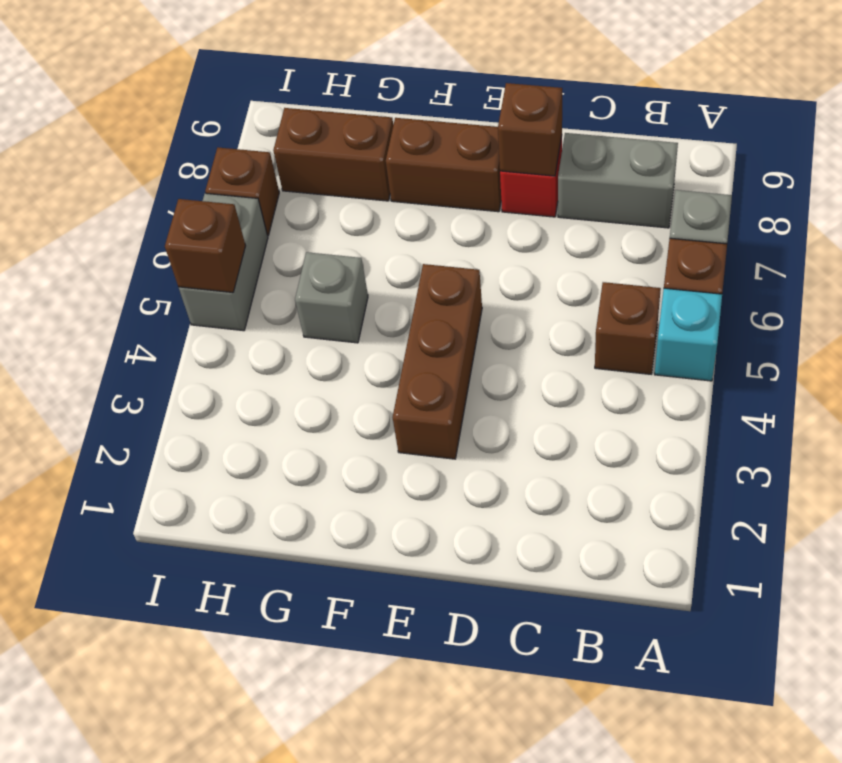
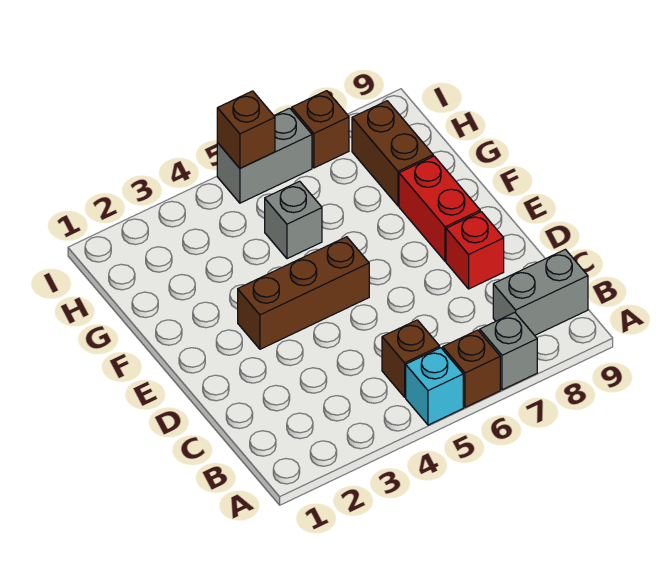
grey 1x2 brick [558,133,678,228] -> grey 1x2 brick turned to [493,249,588,335]
brown 1x1 brick [498,83,562,176] -> none
brown 1x2 brick [386,118,501,212] -> red 1x2 brick [399,156,480,261]

